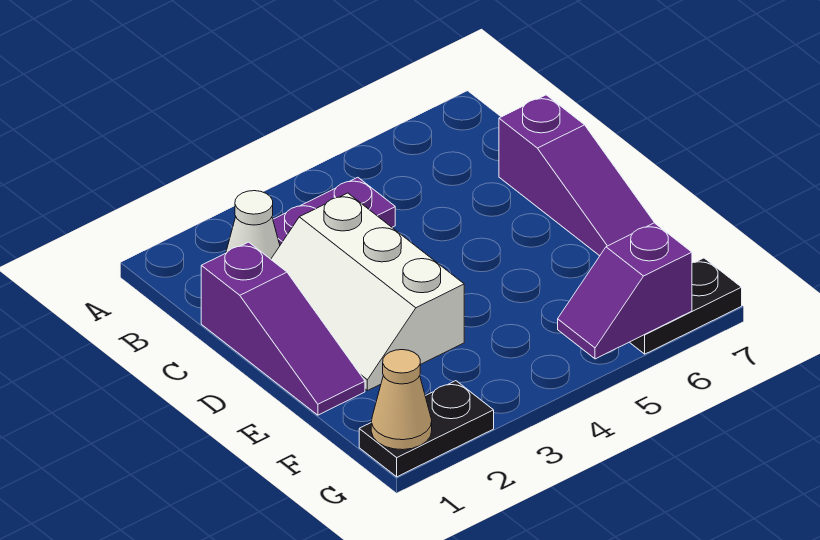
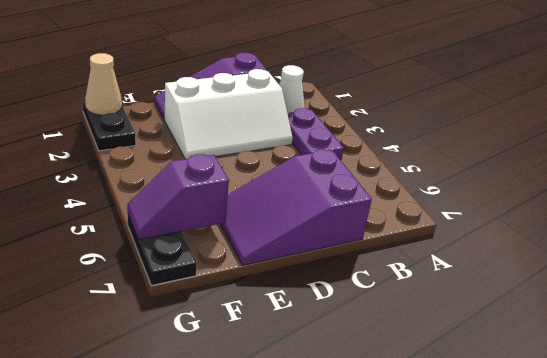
white 2x3 slope [271,193,464,391] -> white 2x3 slope turned to [164,69,293,159]
purple 1x3 slope [499,95,655,256] -> purple 2x3 slope [220,150,372,265]
purple 1x2 slope [558,223,692,359] -> purple 1x2 slope turned to [127,154,229,239]

